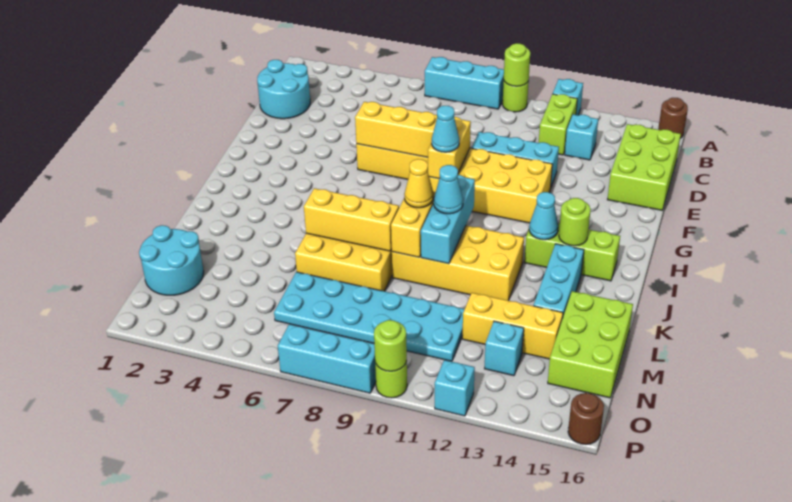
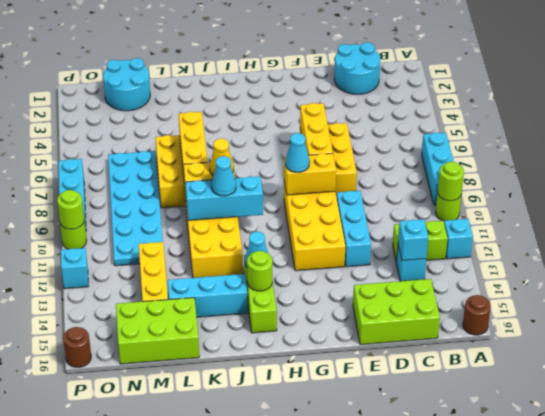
cyan 1x1 brick [485,321,524,376] -> cyan 1x1 brick moved to [398,219,428,261]

